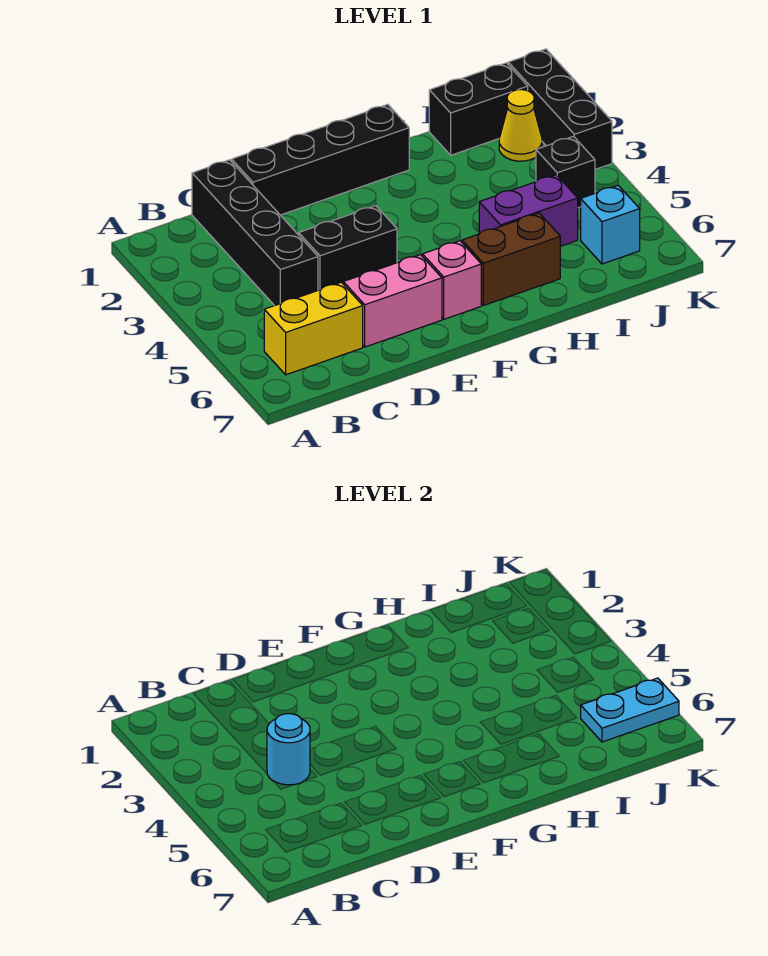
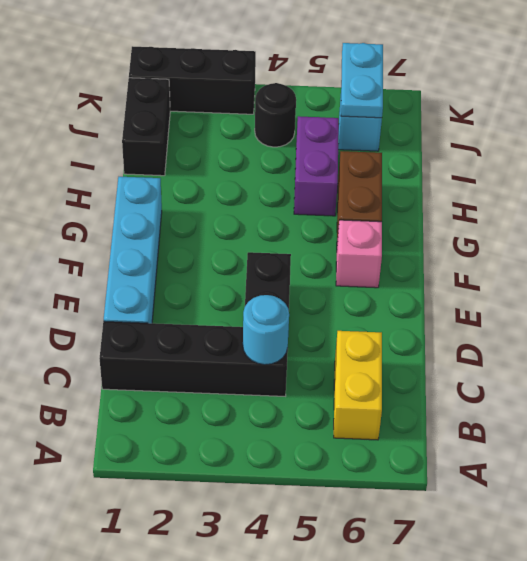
black 1x4 brick [232,104,409,215] -> cyan 1x4 brick [104,177,162,323]
pink 1x2 brick [343,255,442,347] -> none
yellow 1x1 cone [499,90,542,161] -> none
black 1x1 brick [536,136,595,208] -> black 1x1 round brick [255,83,296,147]

